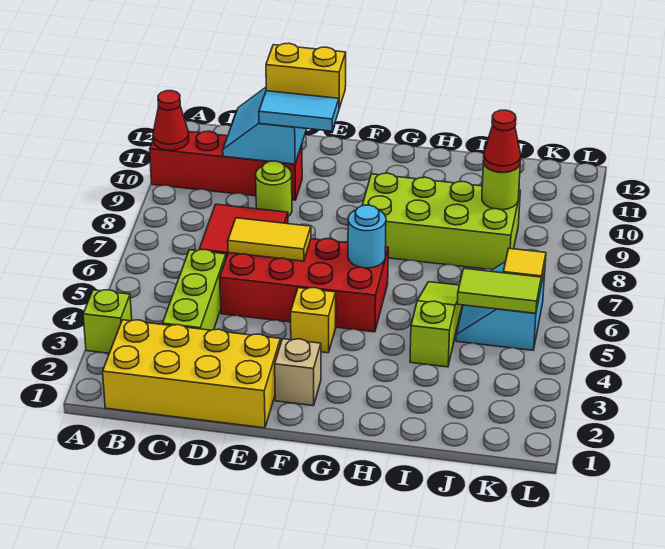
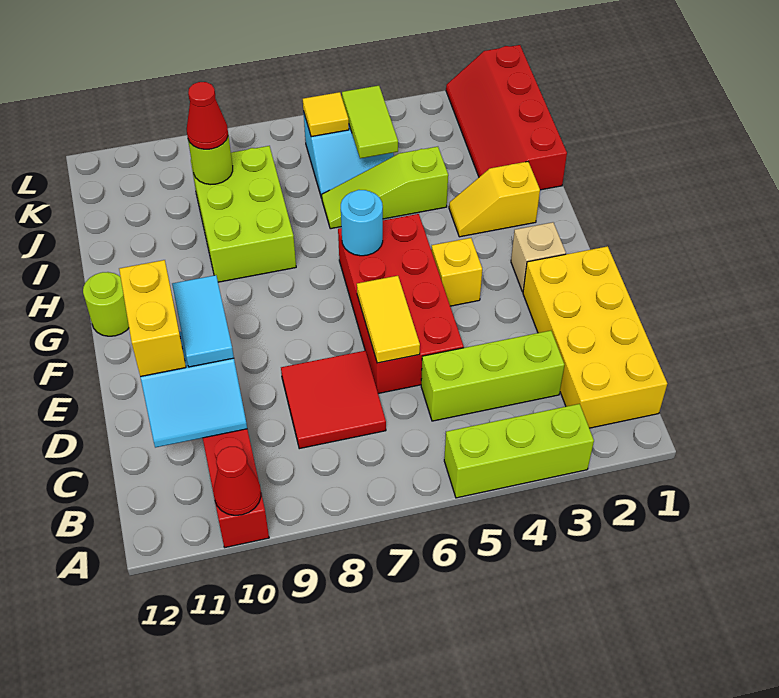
lime 1x1 brick [83,290,132,353] -> lime 1x3 brick [444,404,594,498]
lime 1x1 round brick [256,161,292,216] -> lime 1x1 round brick moved to [83,272,129,336]
lime 2x4 brick [362,173,520,270] -> lime 2x3 brick [191,146,296,282]
none -> yellow 1x2 slope [449,162,540,237]
none -> red 2x4 slope [446,45,567,190]

